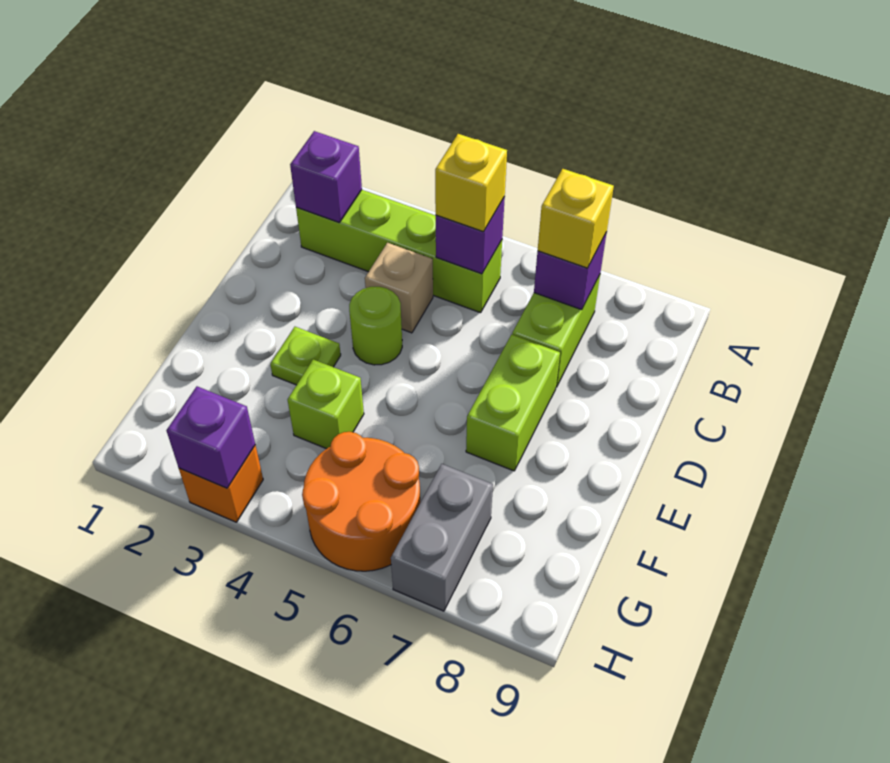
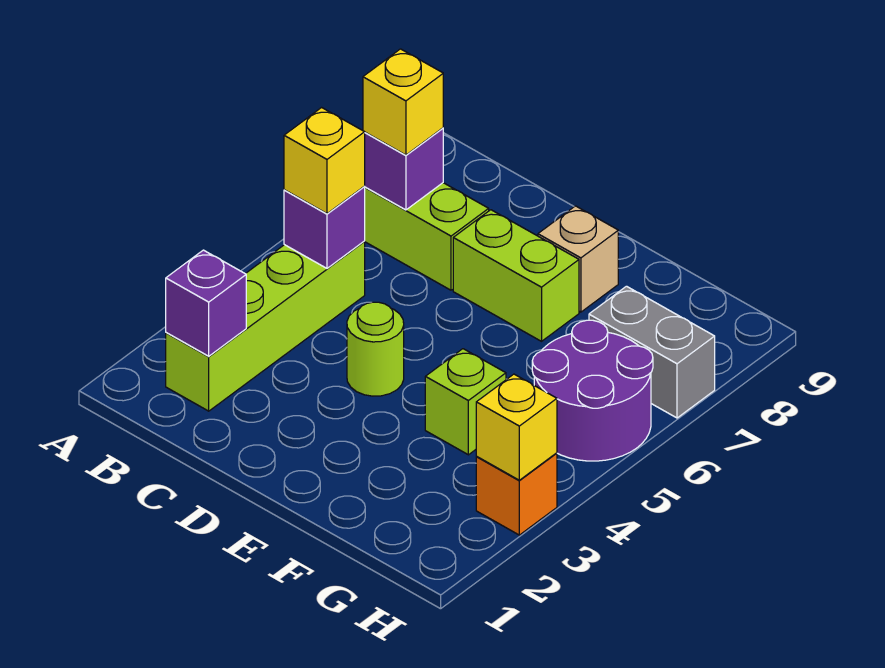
tan 1x1 brick [365,243,433,333] -> tan 1x1 brick moved to [538,206,618,312]
lime 1x1 plate [270,327,341,385] -> none
orange 2x2 round brick [302,432,420,571] -> purple 2x2 round brick [532,320,653,461]
purple 1x1 brick [166,386,255,488] -> yellow 1x1 brick [476,374,557,480]

